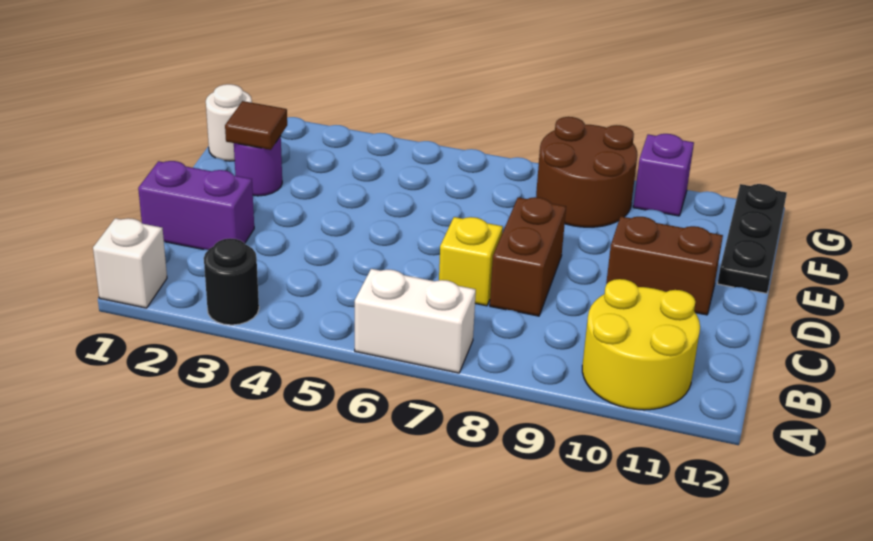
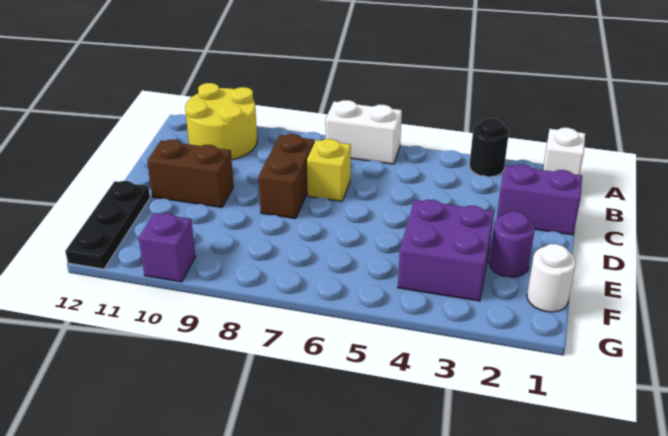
brown 1x1 tile [225,101,287,150] -> none
none -> purple 2x2 brick [398,200,494,301]
brown 2x2 round brick [536,117,637,227] -> none

